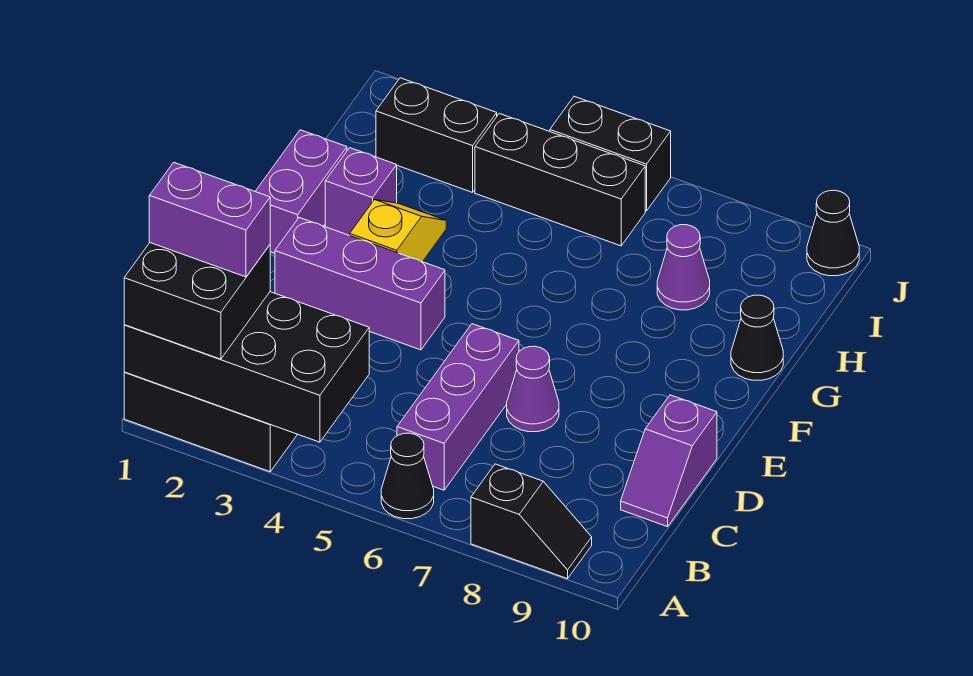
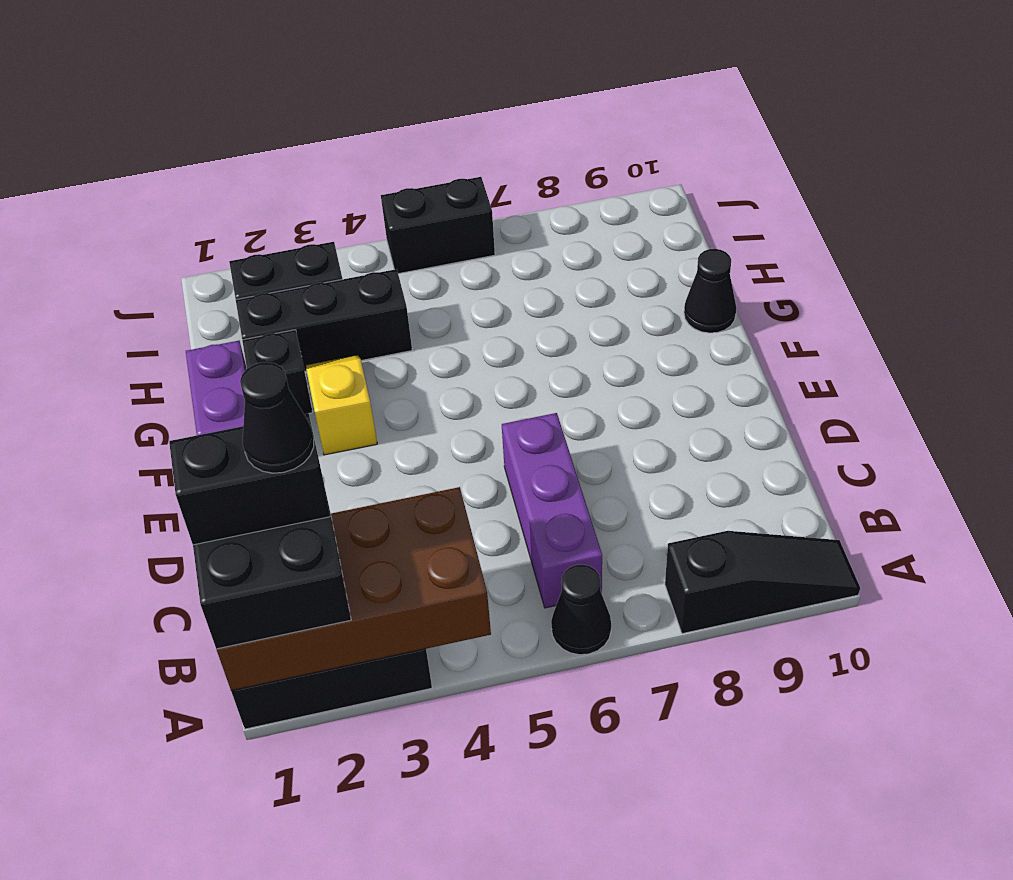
black 2x4 brick [124,292,369,442] -> brown 2x4 brick [217,487,491,691]
black 1x2 slope [471,464,592,579] -> black 1x3 slope [665,531,860,634]
purple 1x2 brick [149,162,270,277] -> black 1x2 brick [169,413,330,545]
purple 1x2 slope [621,395,717,527] -> none
purple 1x1 cone [507,346,559,432] -> none
purple 1x3 brick [275,218,445,350] -> none
purple 1x1 brick [325,148,397,235] -> black 1x1 brick [242,330,313,414]
purple 1x1 cone [657,225,710,310] -> none
black 1x3 brick [475,114,645,246] -> black 1x3 brick moved to [236,269,412,371]
black 1x1 cone [807,190,859,276] -> black 1x1 cone moved to [240,362,314,473]

